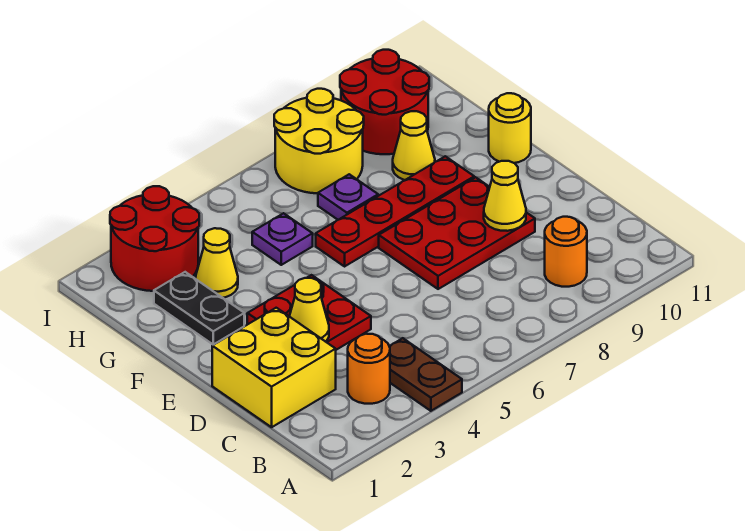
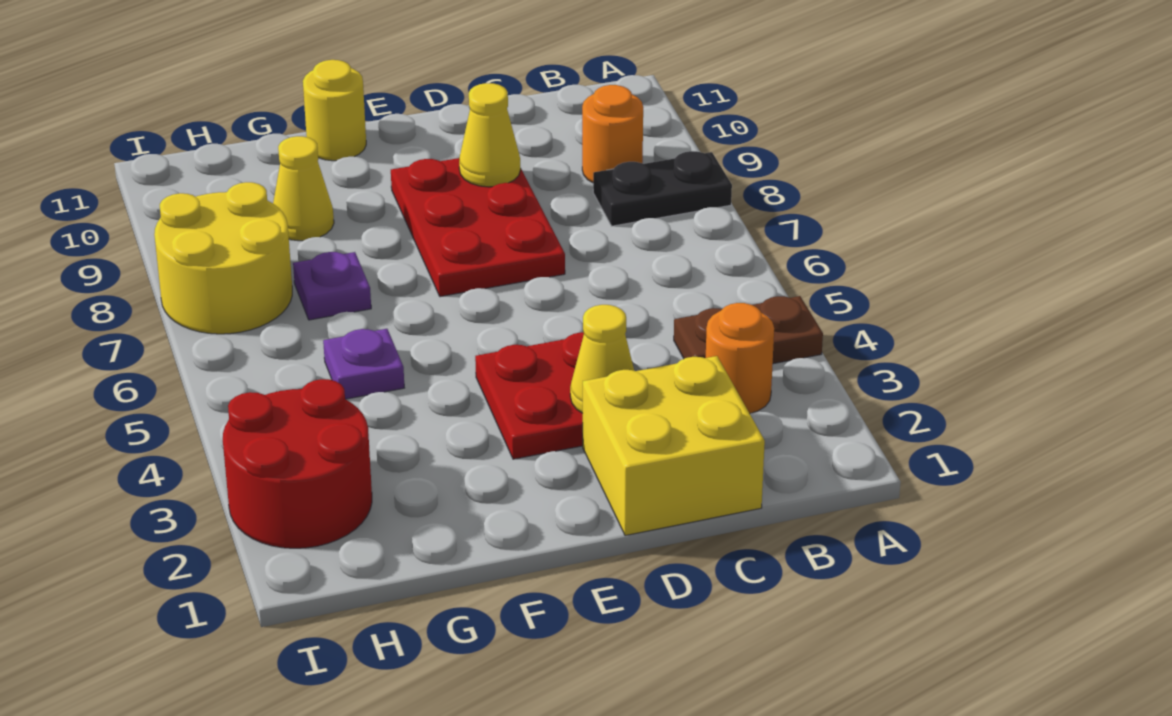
black 1x2 plate [154,272,244,345] -> black 1x2 plate moved to [593,151,732,226]
red 1x4 plate [316,156,474,266] -> none
yellow 1x1 cone [196,228,238,298] -> none
red 2x2 round brick [340,50,429,154] -> none

